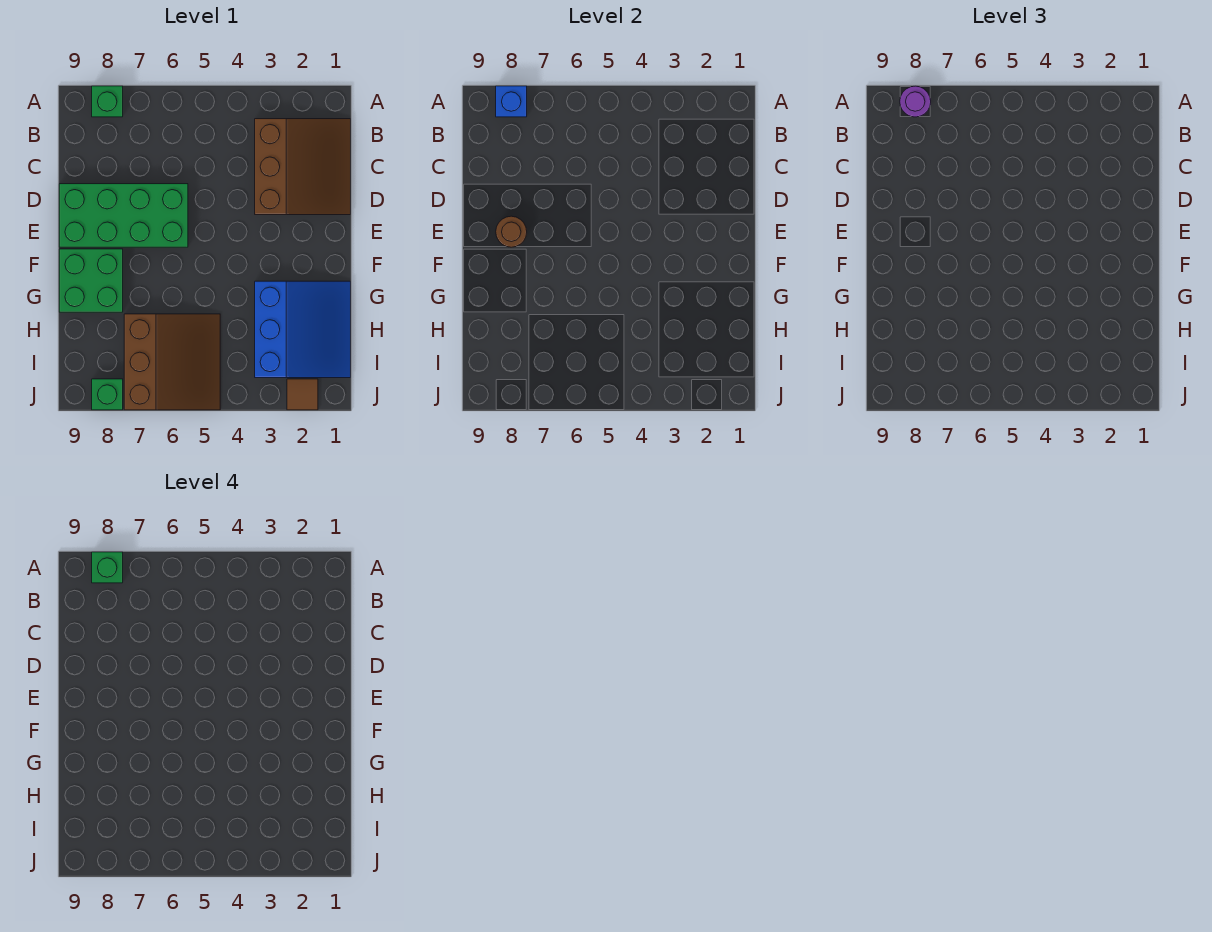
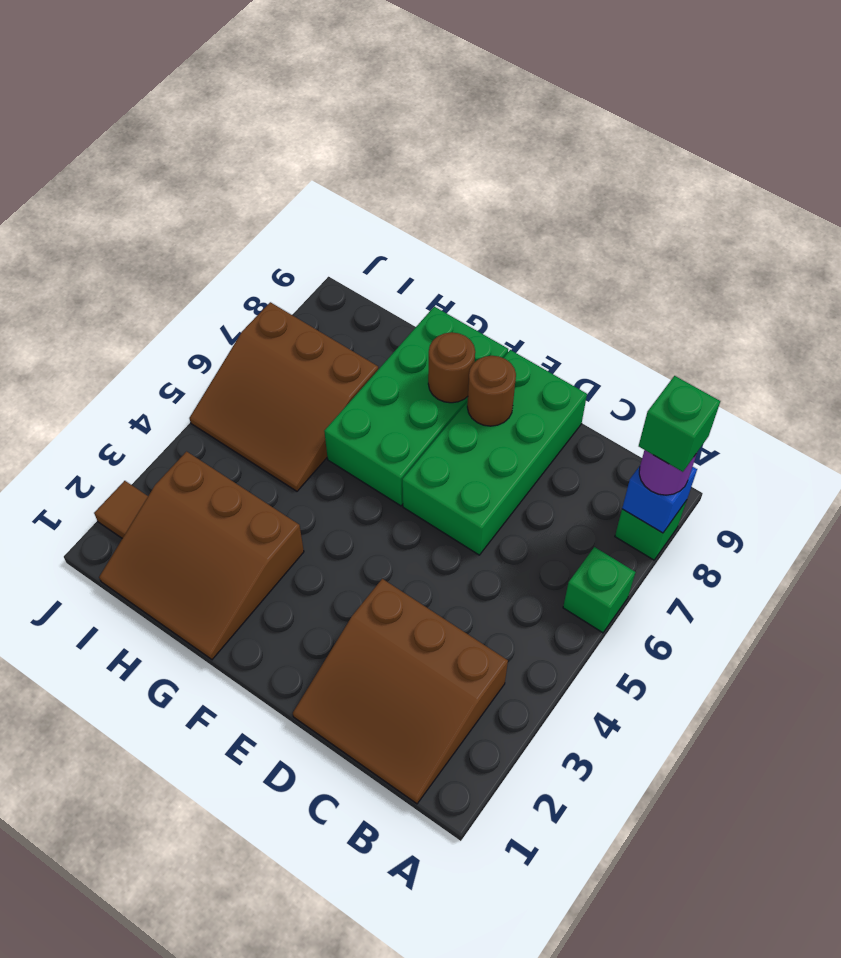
green 2x2 brick [59,249,123,312] -> green 2x4 brick [324,307,508,506]
none -> brown 1x1 round brick [428,332,475,403]
blue 3x3 slope [255,281,351,378] -> brown 3x3 slope [99,451,304,660]
green 1x1 brick [92,379,123,410] -> green 1x1 brick moved to [563,547,635,633]

